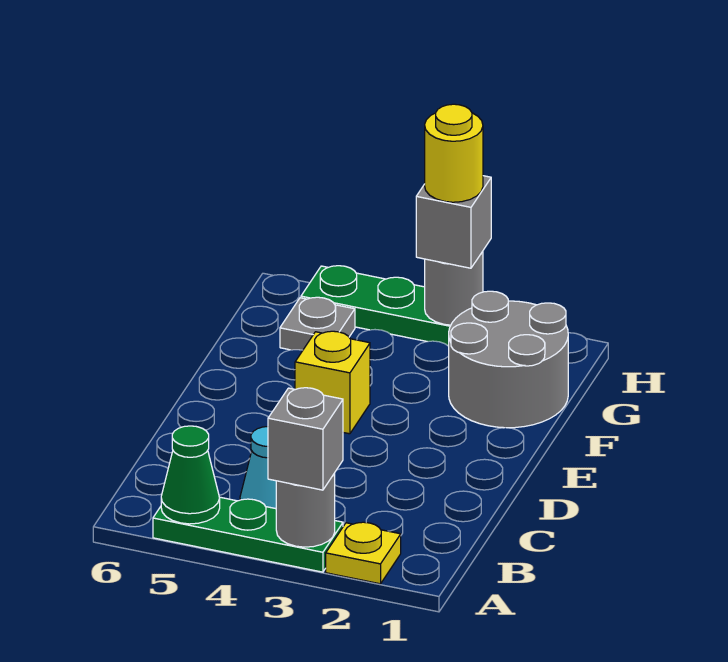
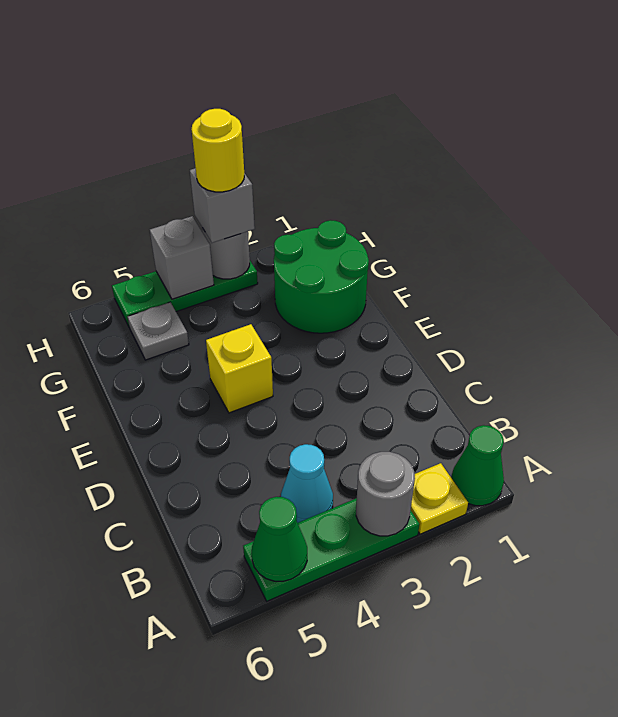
none -> green 1x1 cone [451,425,504,506]
grey 1x1 brick [268,388,343,490] -> grey 1x1 brick moved to [150,216,214,299]
grey 2x2 round brick [449,291,568,428] -> green 2x2 round brick [274,220,369,333]

